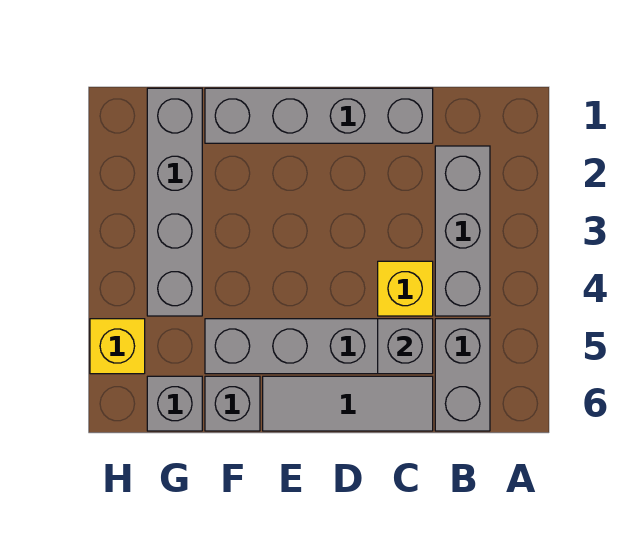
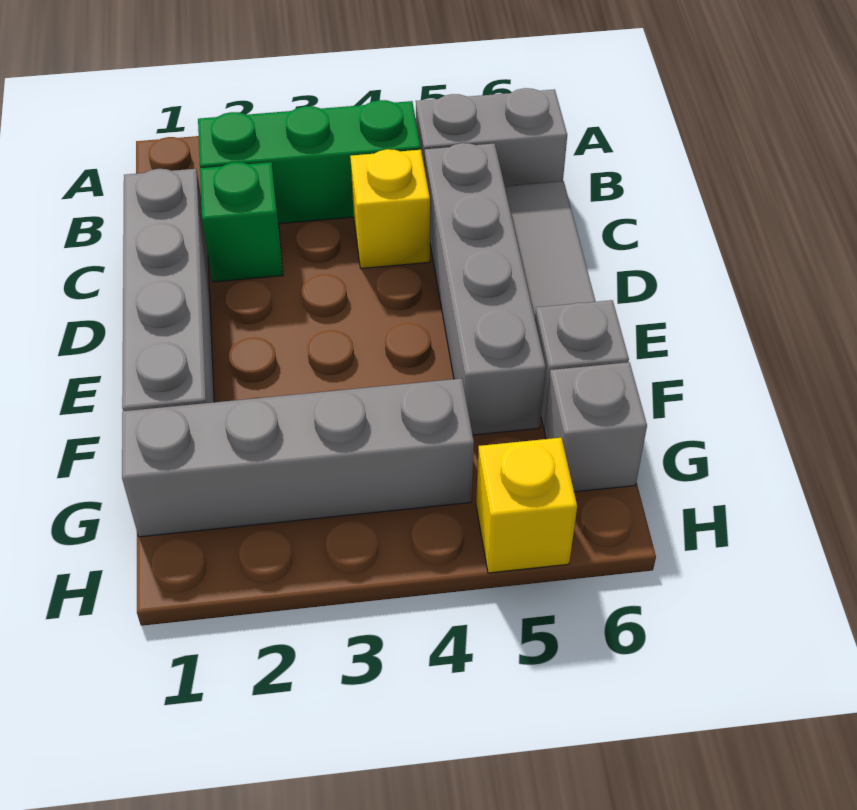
grey 1x3 brick [435,146,490,316] -> green 1x3 brick [198,100,421,224]
none -> green 1x1 brick [200,162,283,282]
grey 1x1 brick [378,319,433,374] -> none

